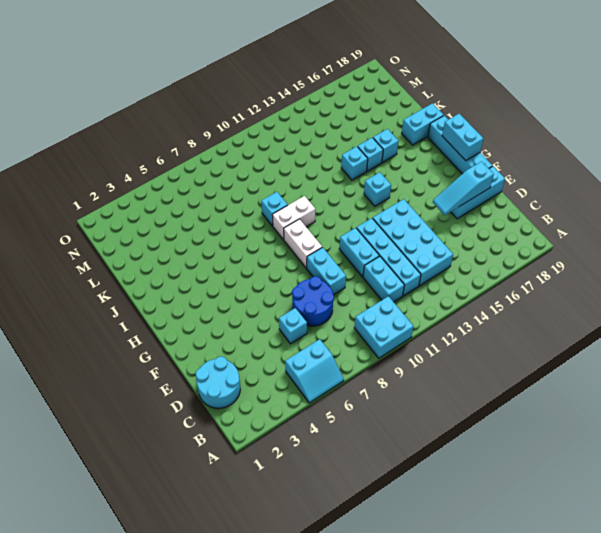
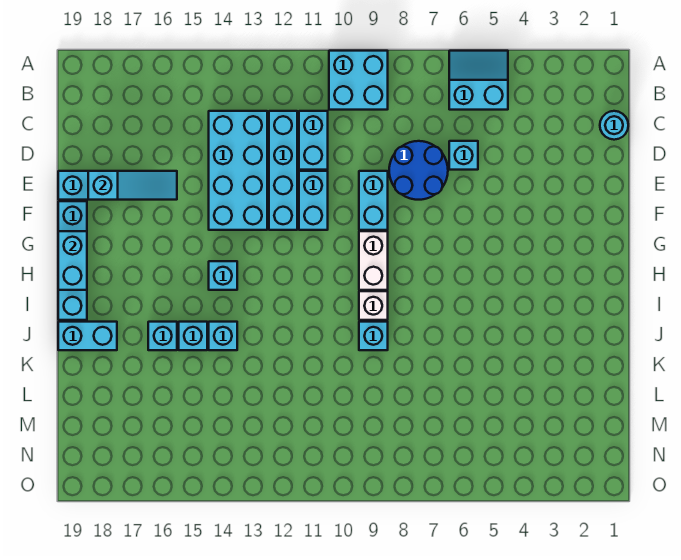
cyan 2x2 round brick [196,357,240,408] -> cyan 1x1 round brick [600,111,628,140]
white 1x2 brick [272,196,315,240] -> white 1x1 brick [359,291,388,320]

